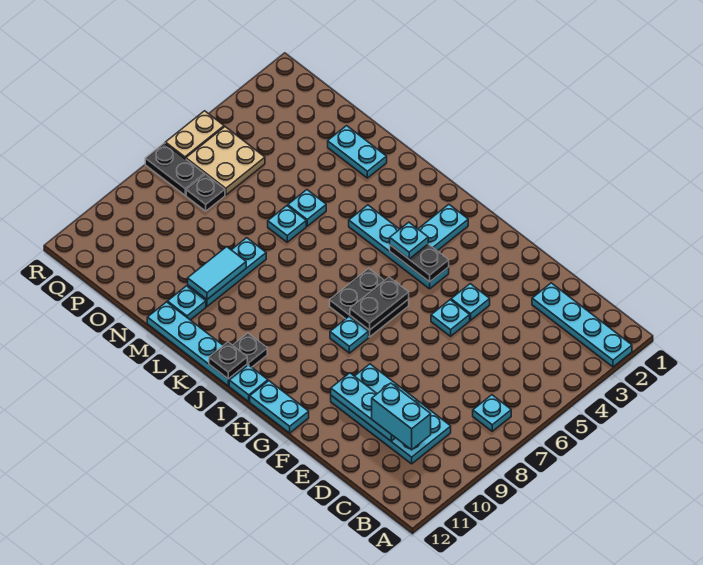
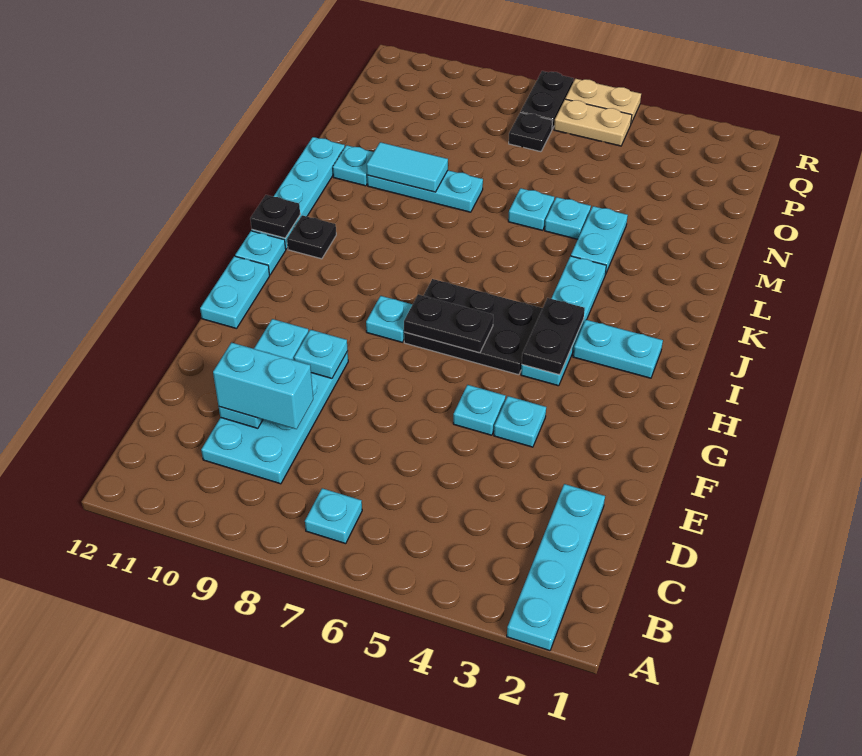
cyan 1x2 brick [372,383,431,450] -> cyan 1x2 brick turned to [213,343,313,429]
black 2x2 plate [330,269,409,337] -> black 2x3 plate [404,279,543,375]
cyan 1x1 plate [390,222,428,259] -> cyan 1x1 plate moved to [294,330,348,378]
cyan 1x2 plate [328,126,387,178] -> cyan 1x2 plate moved to [571,206,628,274]
tan 2x2 plate [186,127,265,195] -> tan 1x2 plate [554,99,632,146]

